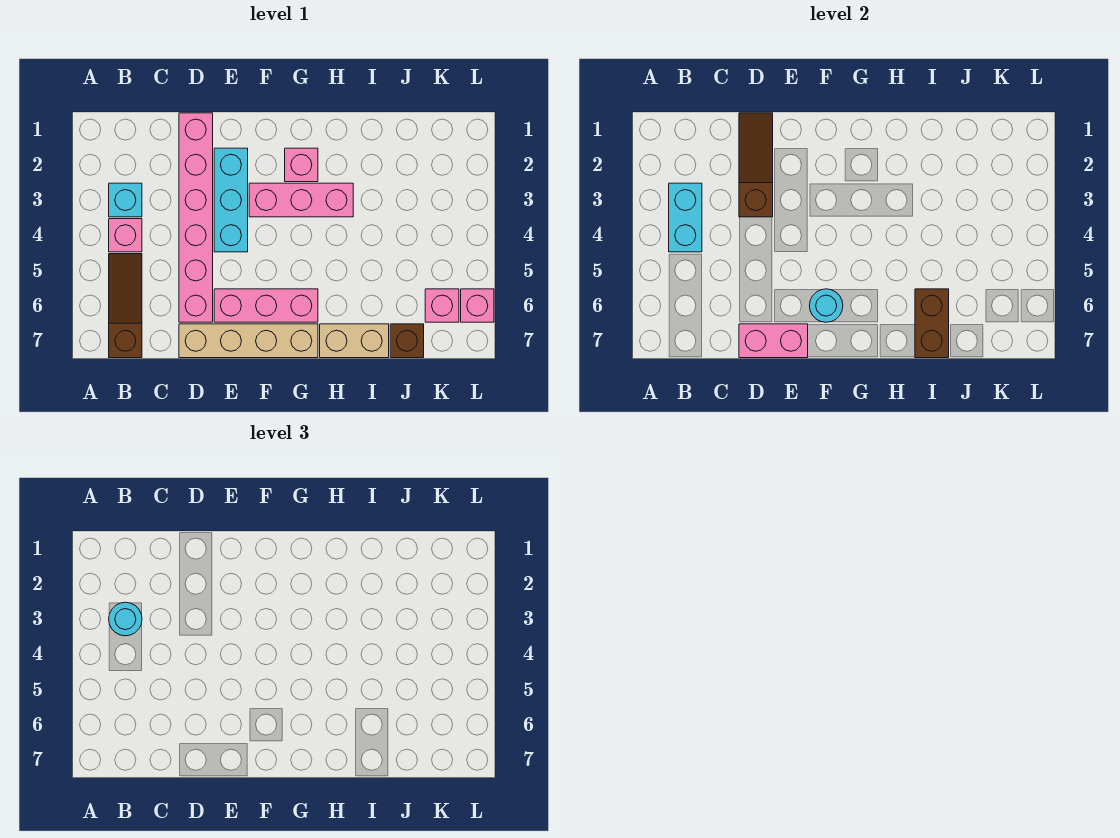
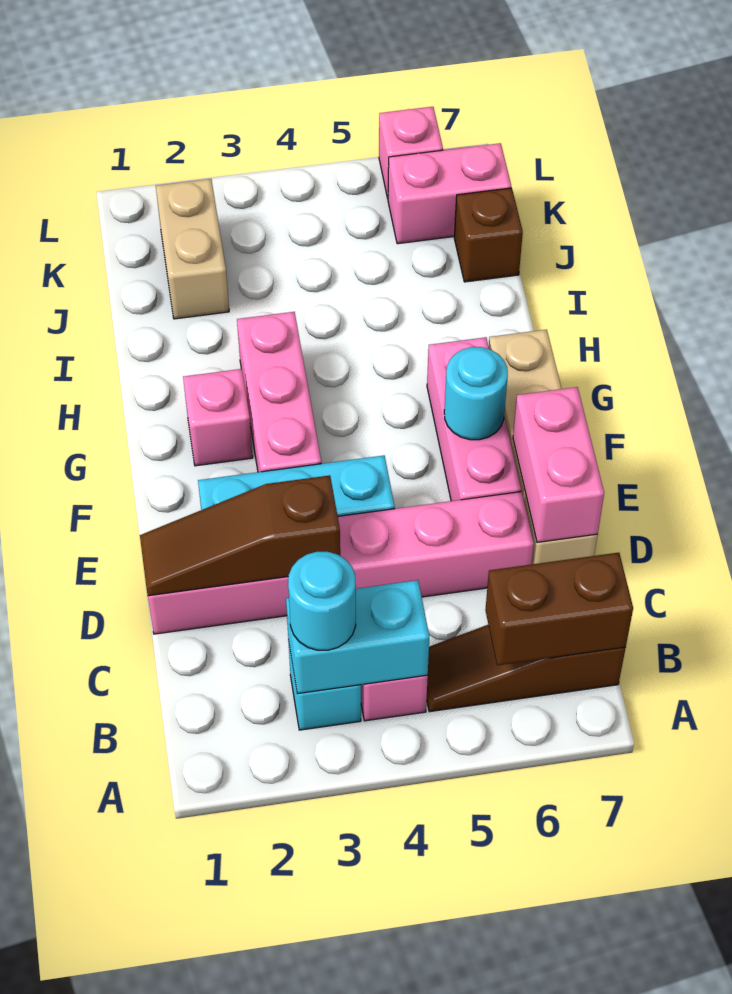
tan 1x2 brick [320,324,389,358] -> tan 1x2 brick moved to [156,179,229,319]
brown 1x2 brick [915,289,949,358] -> brown 1x2 brick moved to [485,553,633,665]
pink 1x1 brick [425,289,459,322] -> pink 1x2 brick [388,143,511,244]

